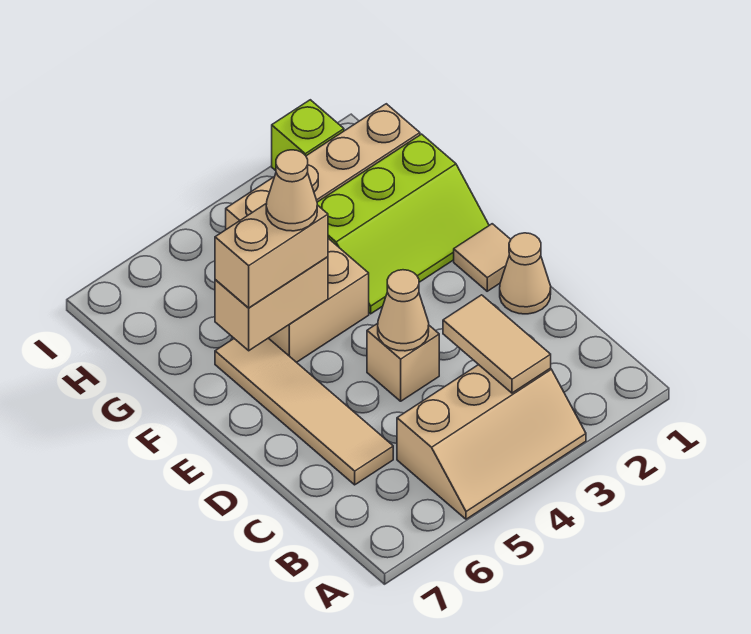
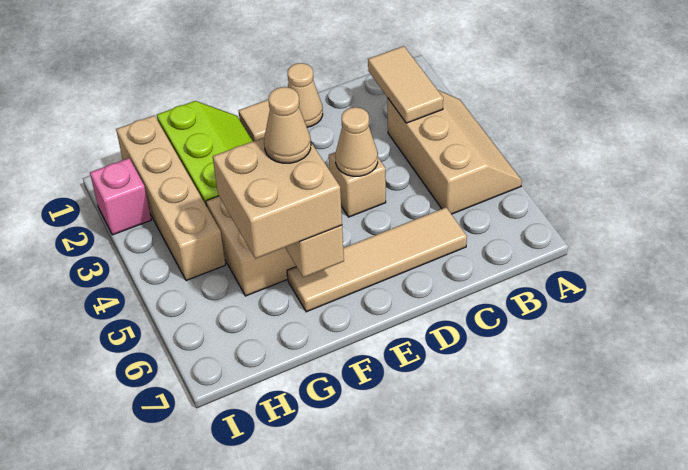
tan 1x2 tile [443,295,551,393] -> tan 1x2 tile turned to [368,46,443,123]
tan 1x2 brick [215,203,328,308] -> tan 2x2 brick [213,137,342,259]
lime 1x1 brick [272,100,344,171] -> pink 1x1 brick [90,158,151,235]

